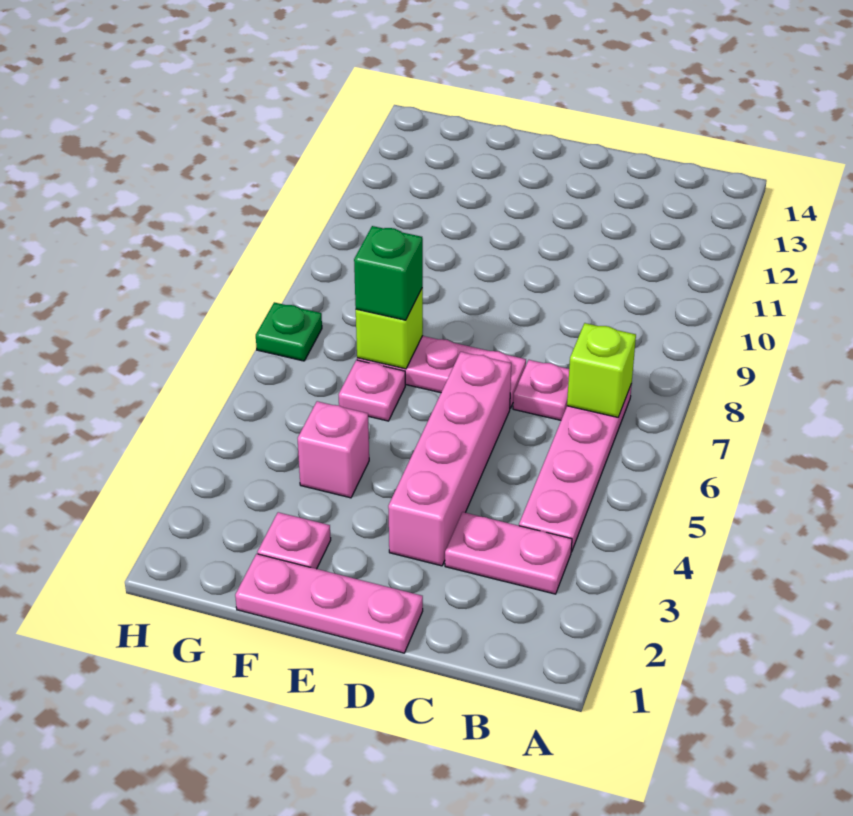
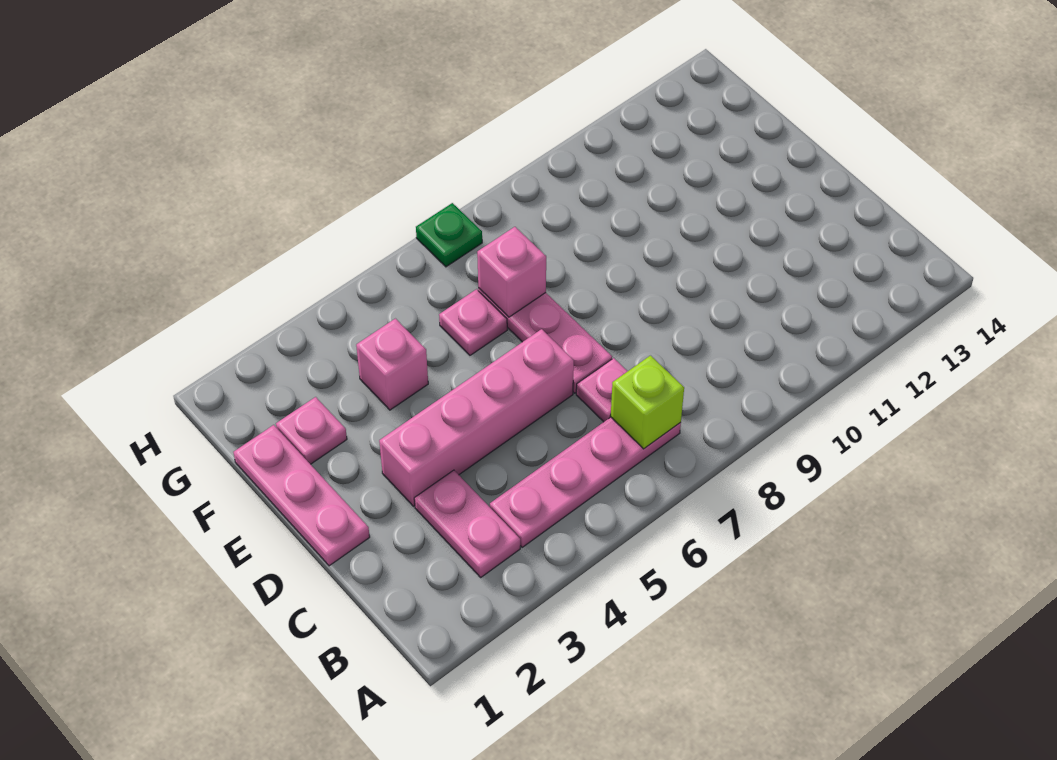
lime 1x1 brick [356,288,423,369] -> pink 1x1 brick [477,227,546,317]
green 1x1 brick [354,226,423,320] -> none

